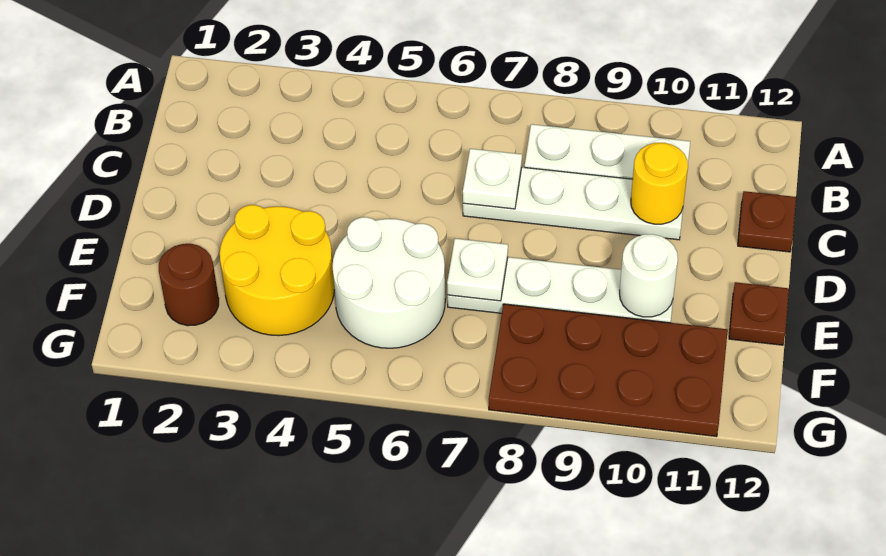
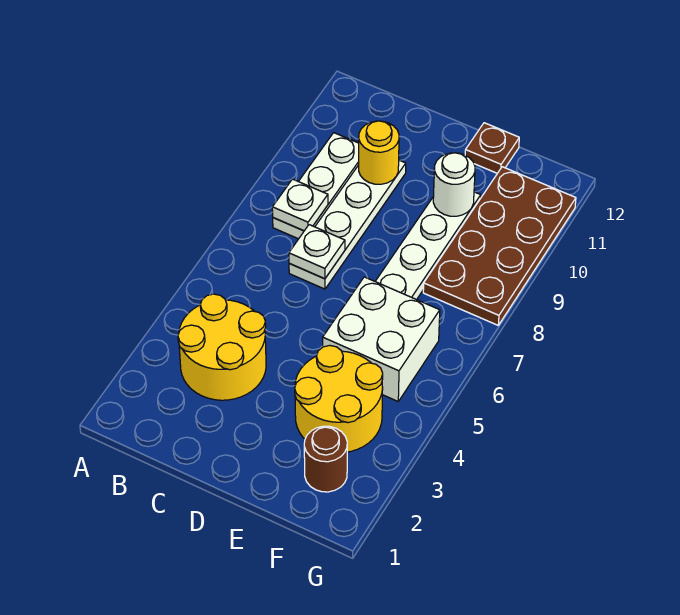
none -> yellow 2x2 round brick [178,294,266,400]
brown 1x1 plate [738,191,796,252] -> none
white 2x2 round brick [332,217,445,348] -> white 2x2 brick [323,277,440,401]
white 1x1 plate [447,239,508,301] -> white 1x1 plate moved to [272,179,328,231]

